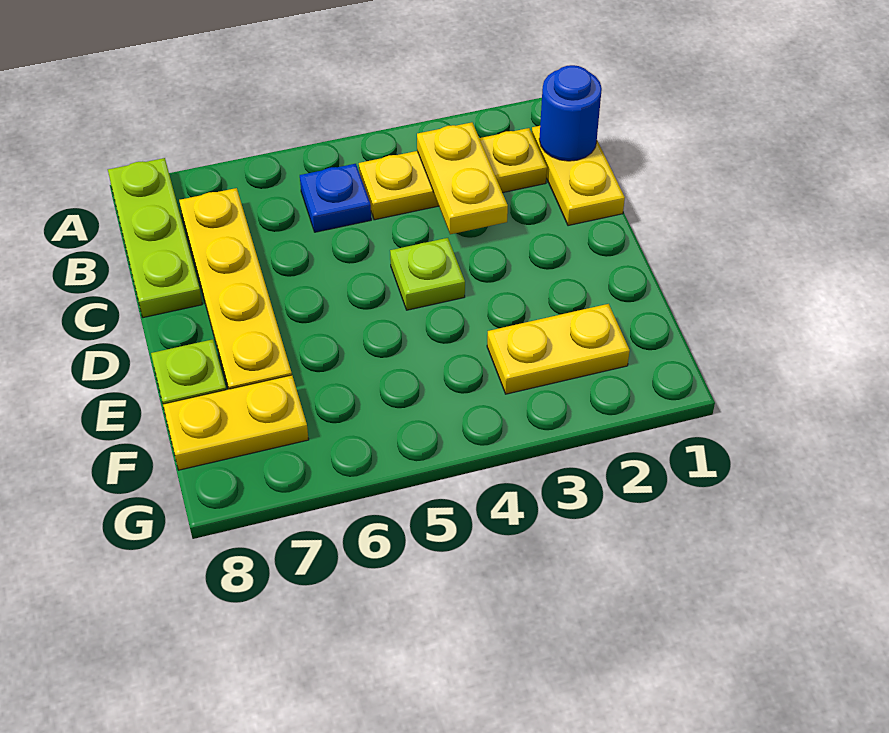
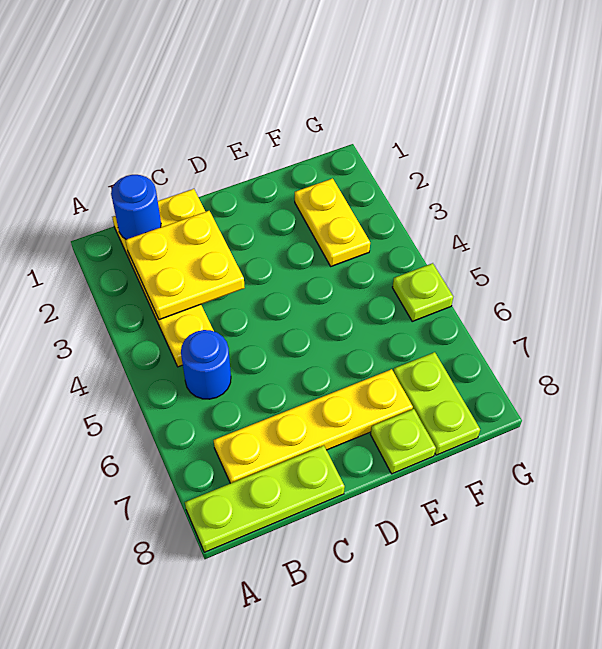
yellow 1x2 plate [417,122,508,234] -> yellow 2x2 plate [125,211,245,320]
blue 1x1 plate [300,164,371,232] -> blue 1x1 round brick [181,330,231,399]
lime 1x1 plate [390,238,465,310] -> lime 1x1 plate moved to [392,263,453,321]
yellow 1x2 plate [163,375,309,470] -> lime 1x2 plate [393,352,480,455]

